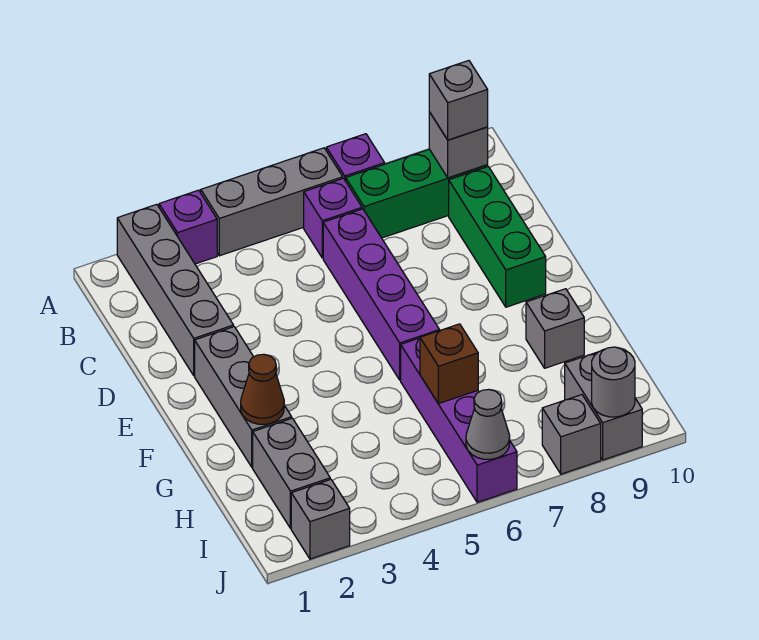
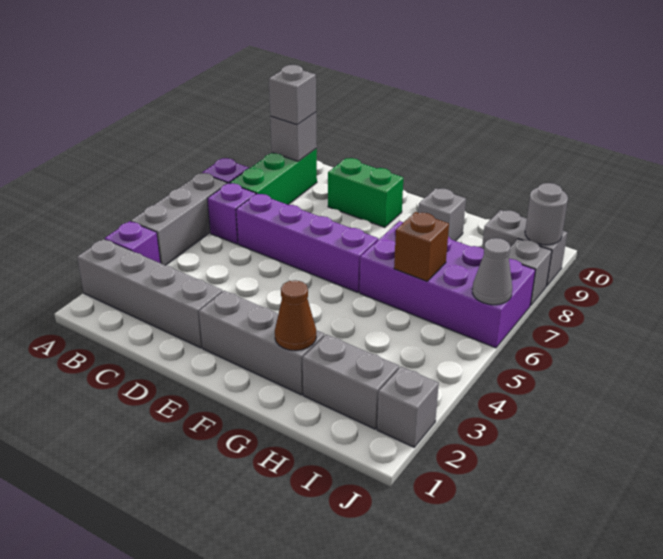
green 1x3 brick [449,167,546,307] -> green 1x2 brick [328,158,403,227]
purple 1x4 brick [401,338,517,502] -> purple 2x4 brick [360,221,535,348]

